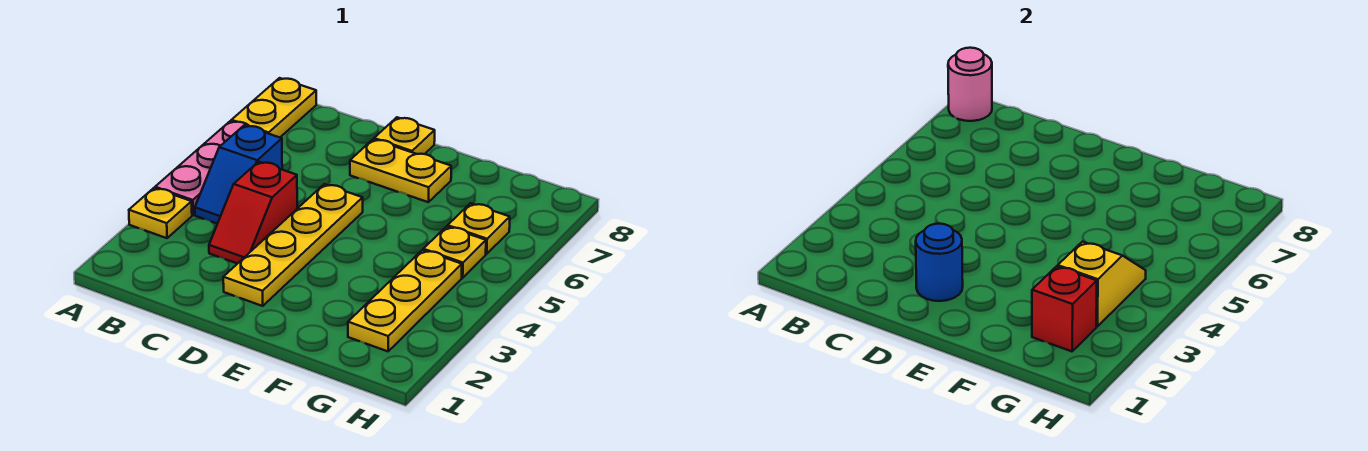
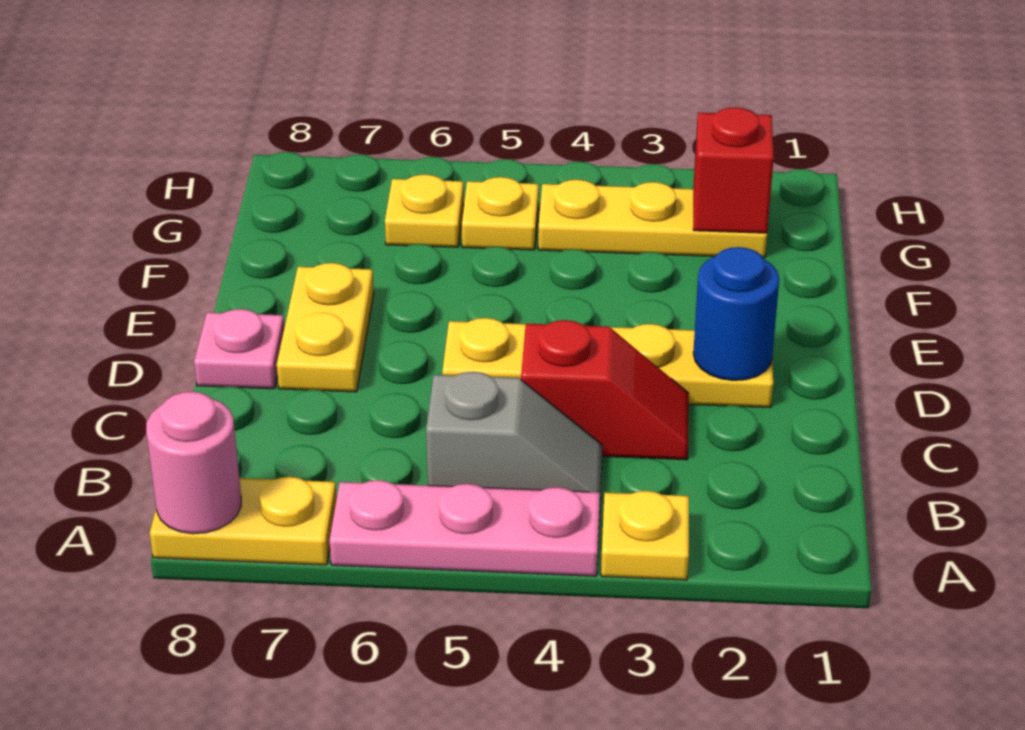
blue 1x2 slope [195,125,282,224] -> grey 1x2 slope [426,372,602,492]
yellow 1x1 plate [374,117,435,154] -> pink 1x1 plate [194,309,284,389]
yellow 1x2 slope [1058,242,1146,326] -> none

